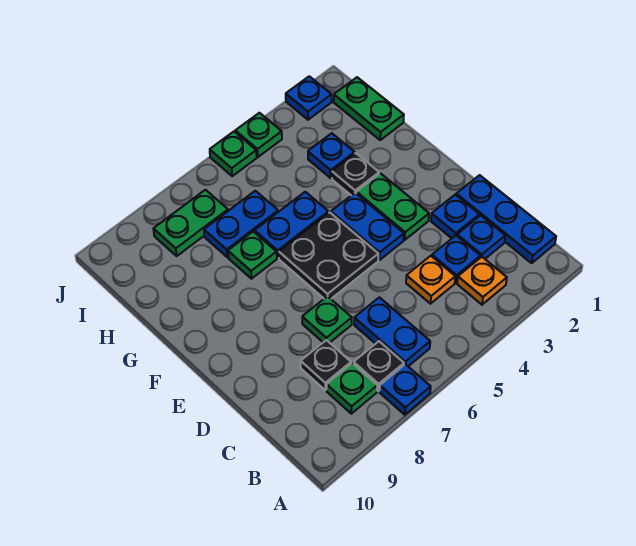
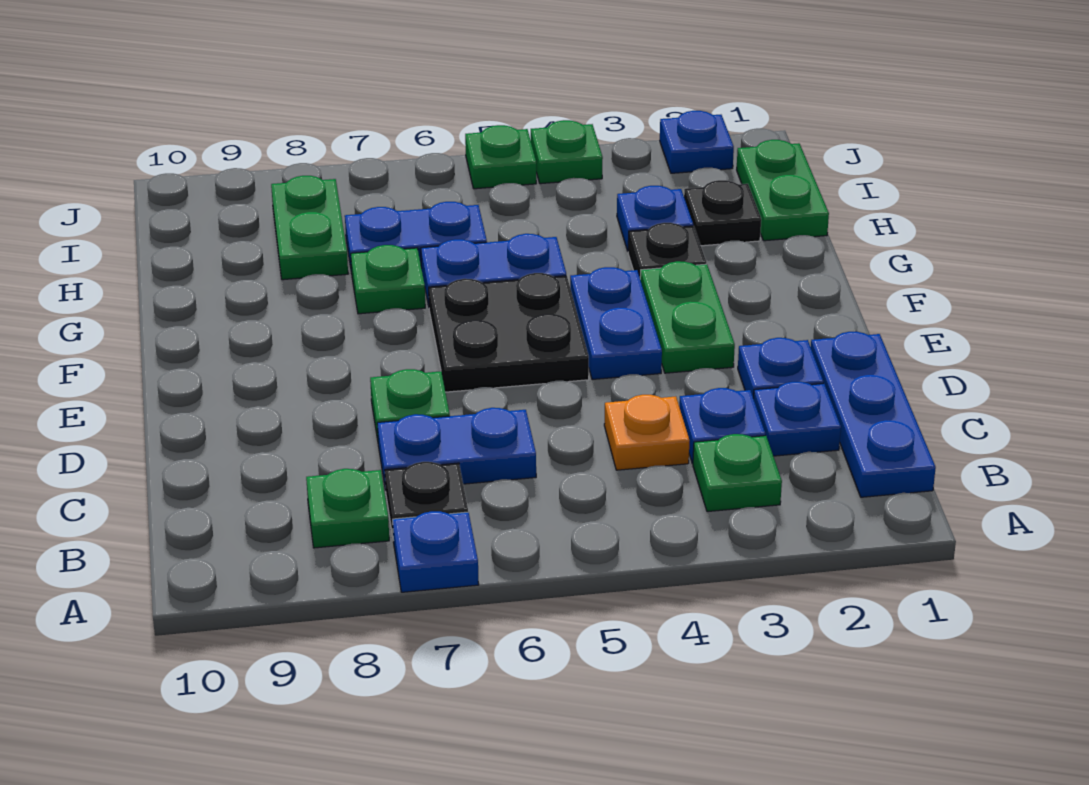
orange 1x1 plate [457,257,507,305] -> green 1x1 plate [693,434,782,512]
blue 1x2 plate [354,297,430,366] -> blue 1x2 plate turned to [377,408,536,491]
black 1x1 plate [301,340,351,390] -> black 1x1 plate moved to [684,180,761,246]
green 1x2 plate [154,190,228,256] -> green 1x2 plate turned to [271,176,348,280]

